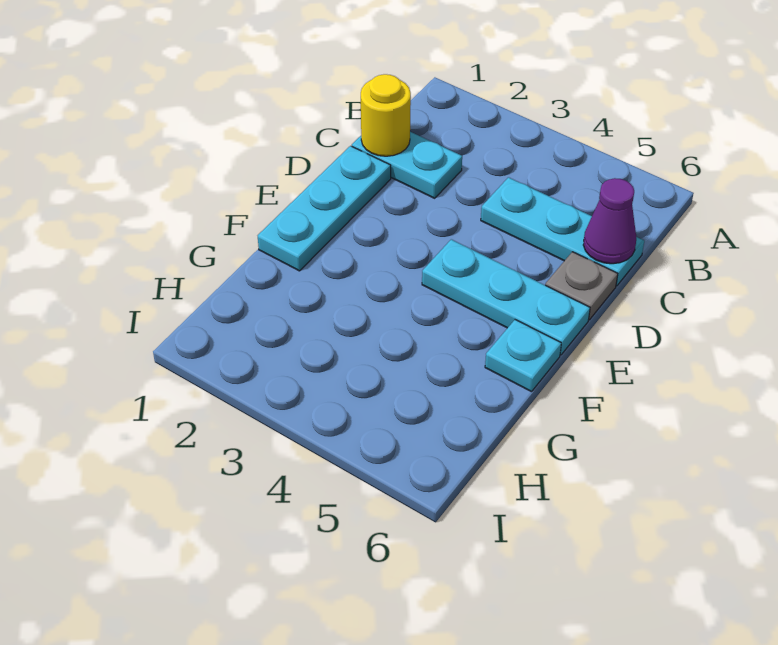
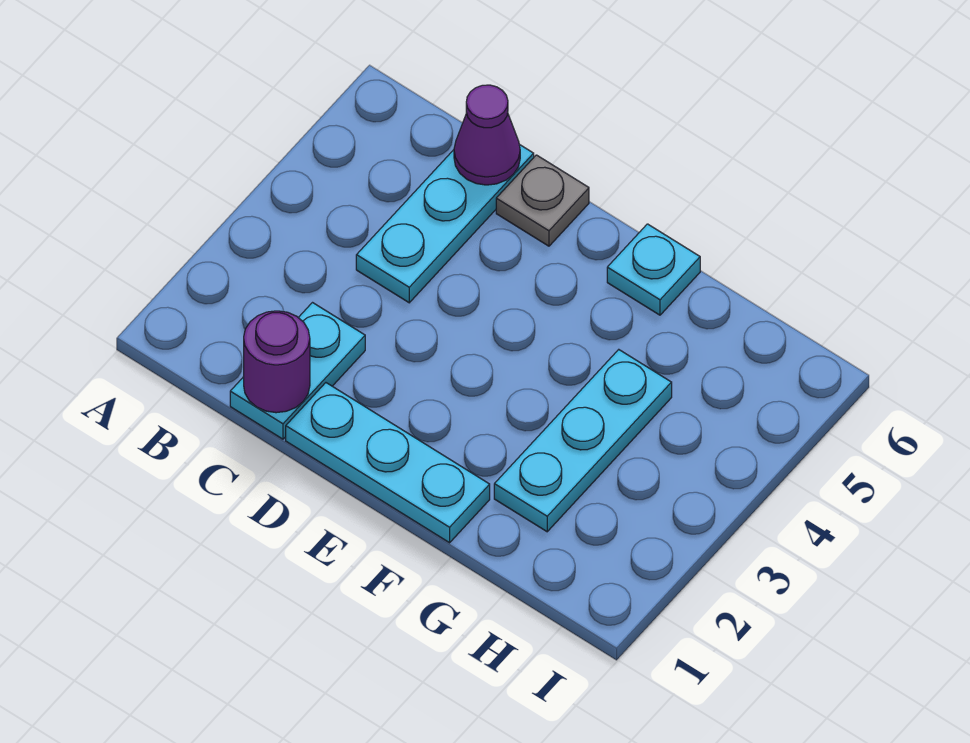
yellow 1x1 round brick [361,74,411,156] -> purple 1x1 round brick [244,311,310,413]
cyan 1x3 plate [422,239,590,355] -> cyan 1x3 plate moved to [494,350,672,532]

